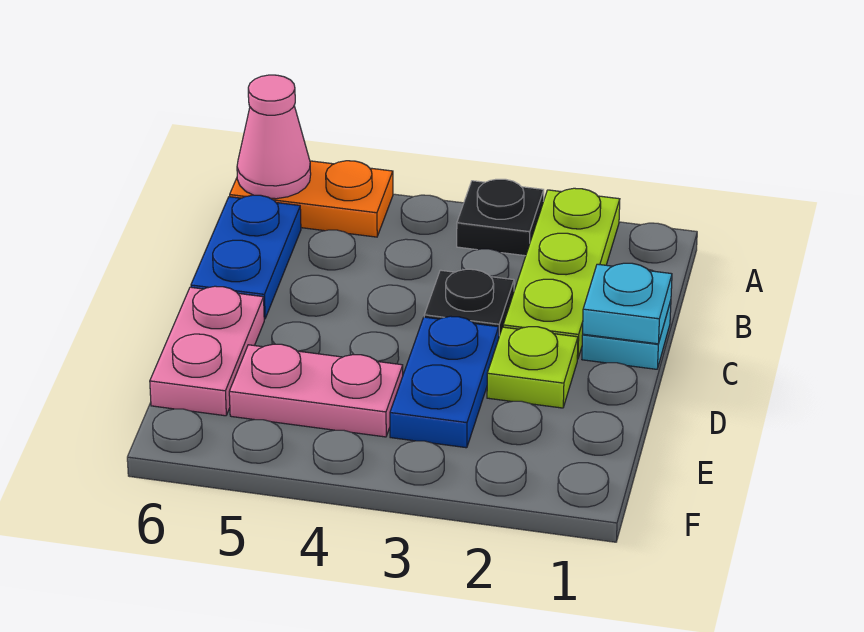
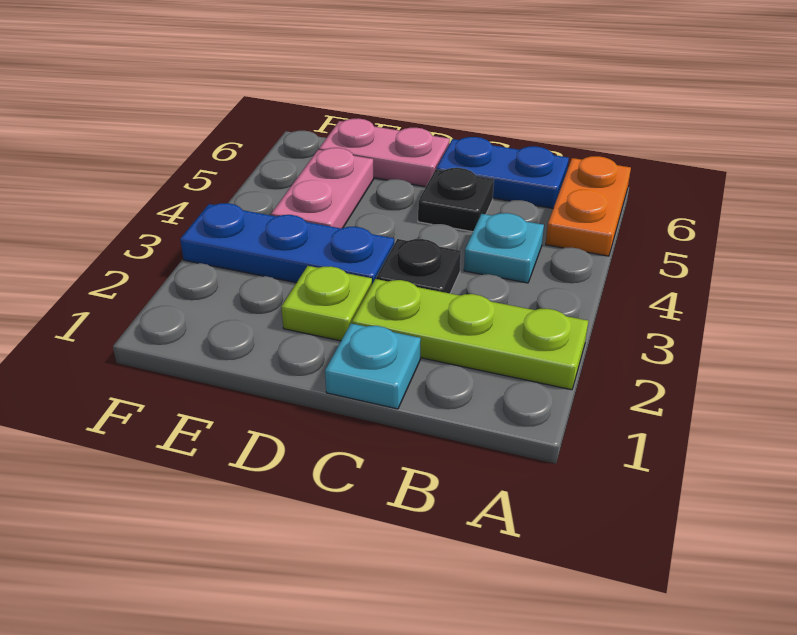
black 1x1 plate [457,179,544,256] -> black 1x1 plate moved to [418,168,494,232]
pink 1x1 cone [237,75,311,199] -> none
cyan 1x1 plate [583,263,672,344] -> cyan 1x1 plate moved to [464,213,544,283]
blue 1x2 plate [390,316,499,448] -> blue 1x3 plate [180,203,394,284]

